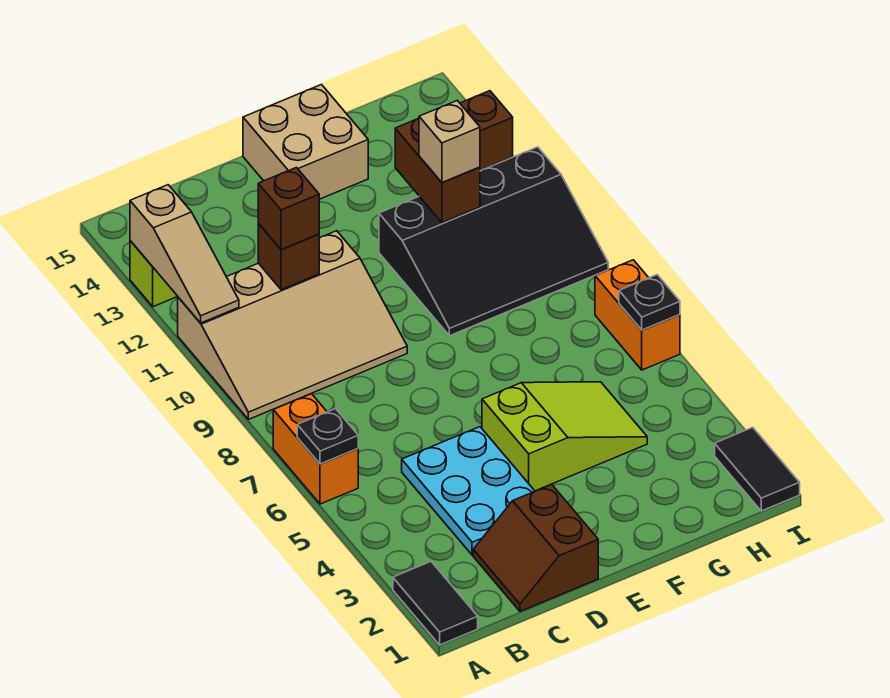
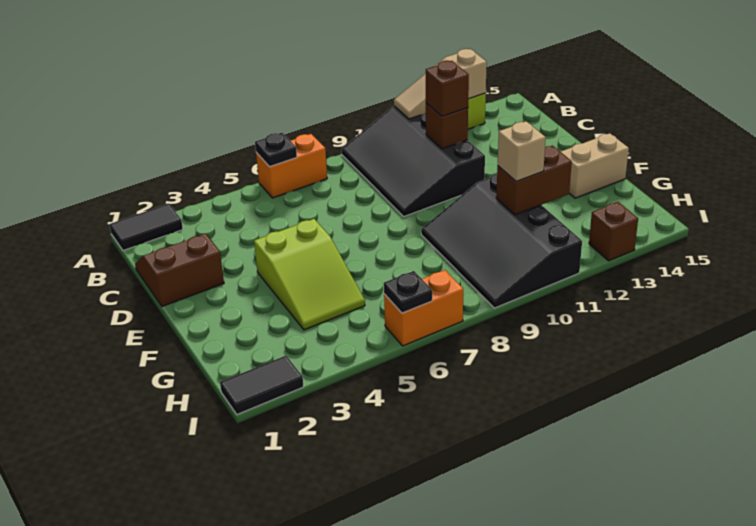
tan 3x4 slope [178,231,407,419] -> black 3x4 slope [342,106,485,216]
cyan 2x3 plate [402,427,535,555] -> none
tan 2x2 brick [243,85,368,199] -> tan 1x2 brick [561,133,629,198]

